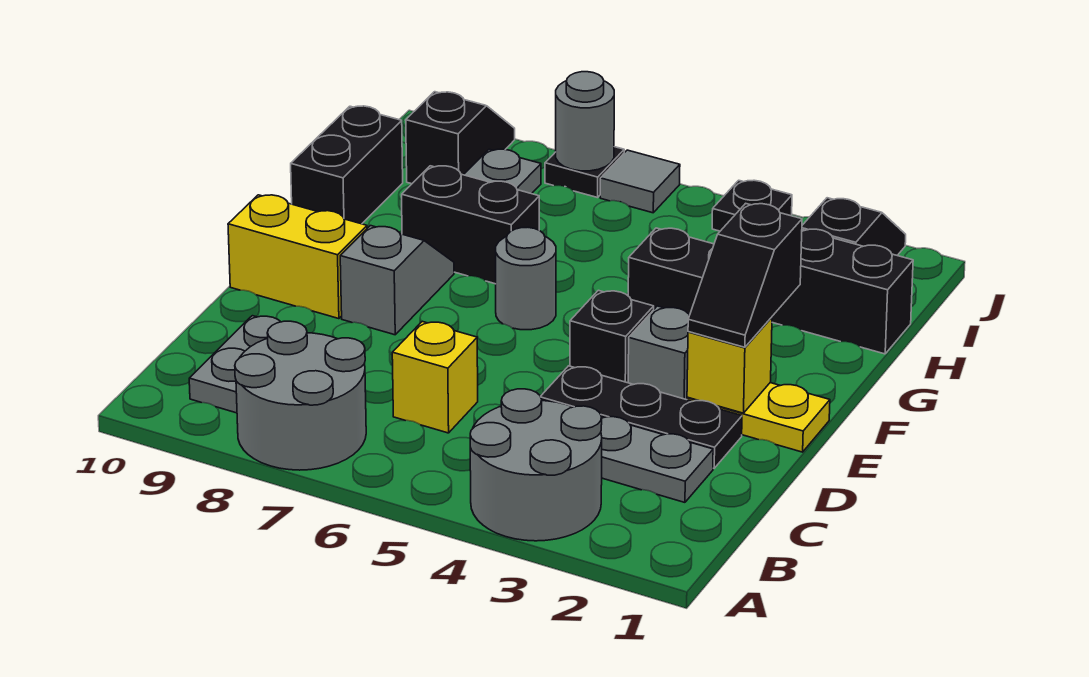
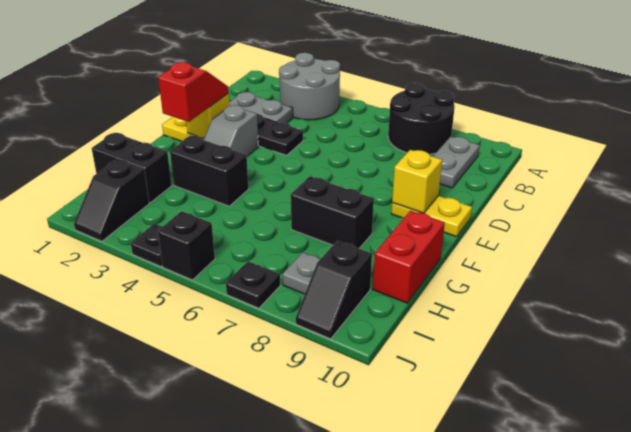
grey 2x2 round brick [235,321,366,470] -> black 2x2 round brick [388,83,455,154]
yellow 1x1 brick [392,321,478,433] -> yellow 1x1 brick moved to [392,150,442,213]
black 1x2 slope [688,203,802,347] -> red 1x2 slope [158,62,229,122]
black 1x1 brick [570,290,654,383] -> black 1x1 brick moved to [158,211,215,280]
grey 1x2 slope [340,226,454,335] -> none
yellow 1x2 brick [228,195,367,319] -> yellow 1x2 plate [391,196,472,237]
grey 1x1 round brick [496,228,556,330] -> none
black 1x2 brick [291,106,403,224] -> red 1x2 brick [373,211,445,303]
grey 1x1 tile [600,150,680,213] -> none
grey 1x1 round brick [556,72,614,171] -> none

